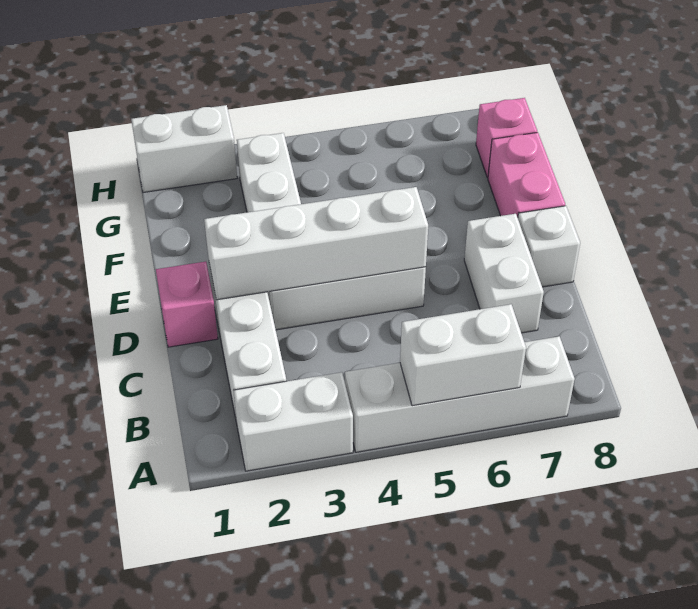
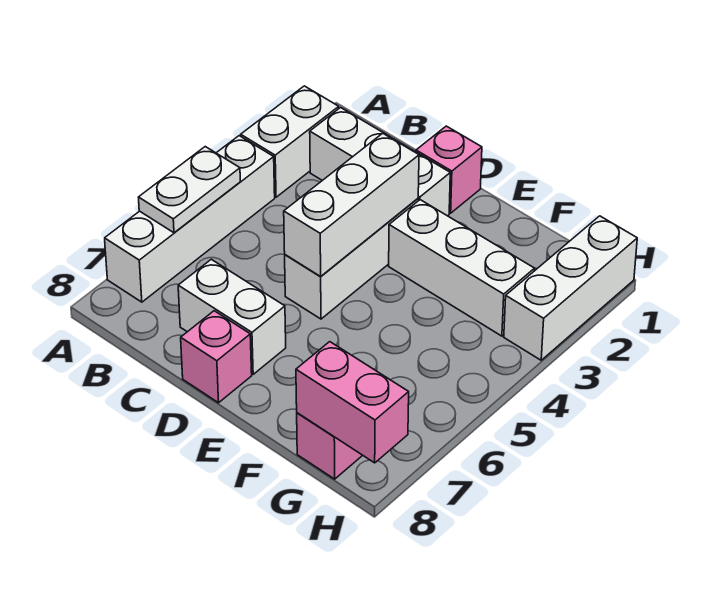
white 1x2 brick [400,304,526,406] -> white 1x2 plate [138,147,240,233]
white 1x4 brick [204,187,428,300] -> white 1x3 brick [284,133,419,277]
white 1x1 brick [518,206,580,287] -> pink 1x1 brick [181,311,252,403]
pink 1x2 brick [488,132,565,218] -> pink 1x2 brick moved to [296,342,409,463]
white 1x2 brick [131,105,237,192] -> white 1x3 brick [504,216,637,360]

